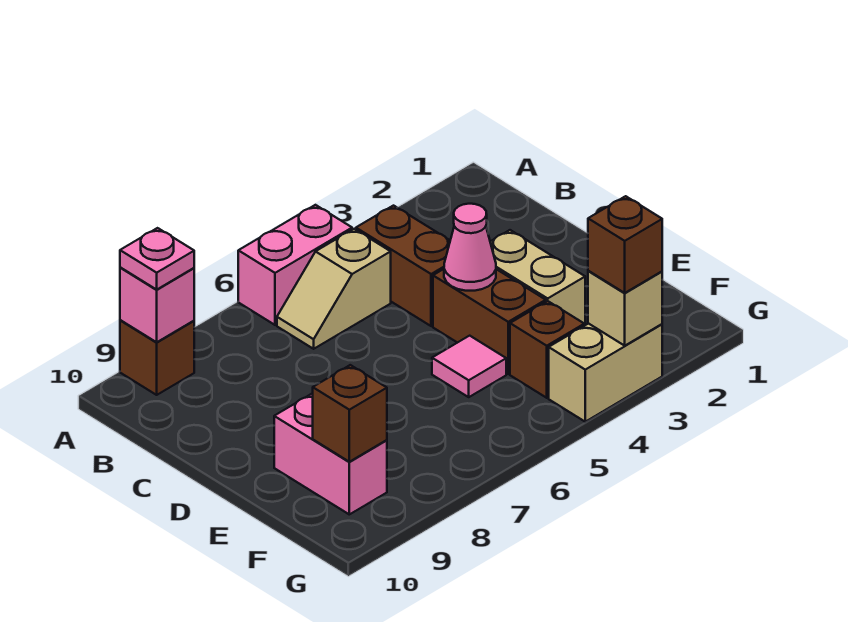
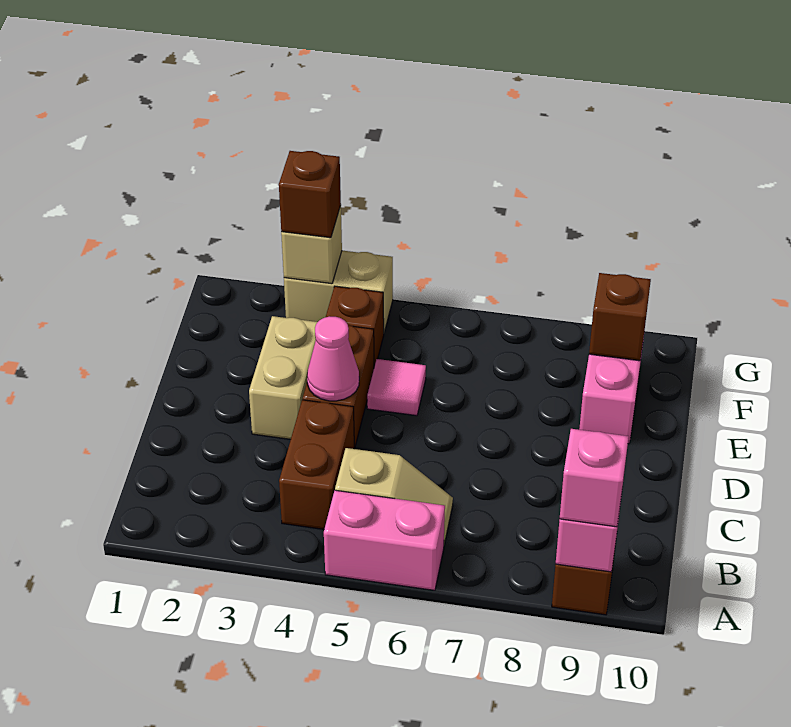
pink 1x1 plate [120,228,194,290] -> pink 1x1 brick [560,429,629,527]

